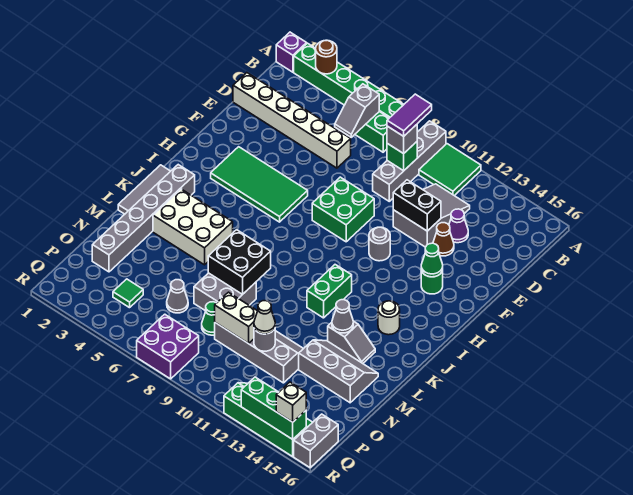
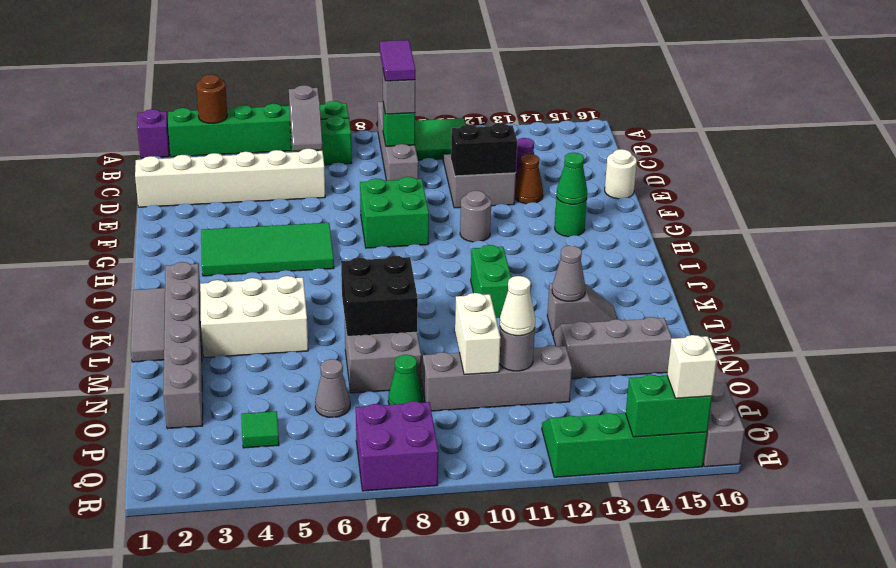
white 1x1 round brick [378,301,400,335] -> white 1x1 round brick moved to [605,149,637,199]
white 1x2 brick [215,292,257,344] -> white 1x2 brick turned to [455,293,501,375]
green 1x3 brick [241,377,306,439] -> green 1x2 brick [626,375,712,437]

